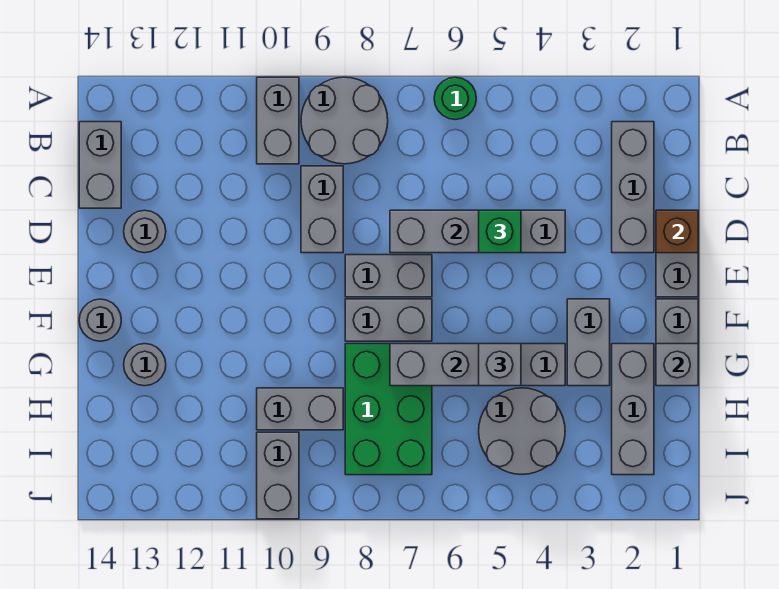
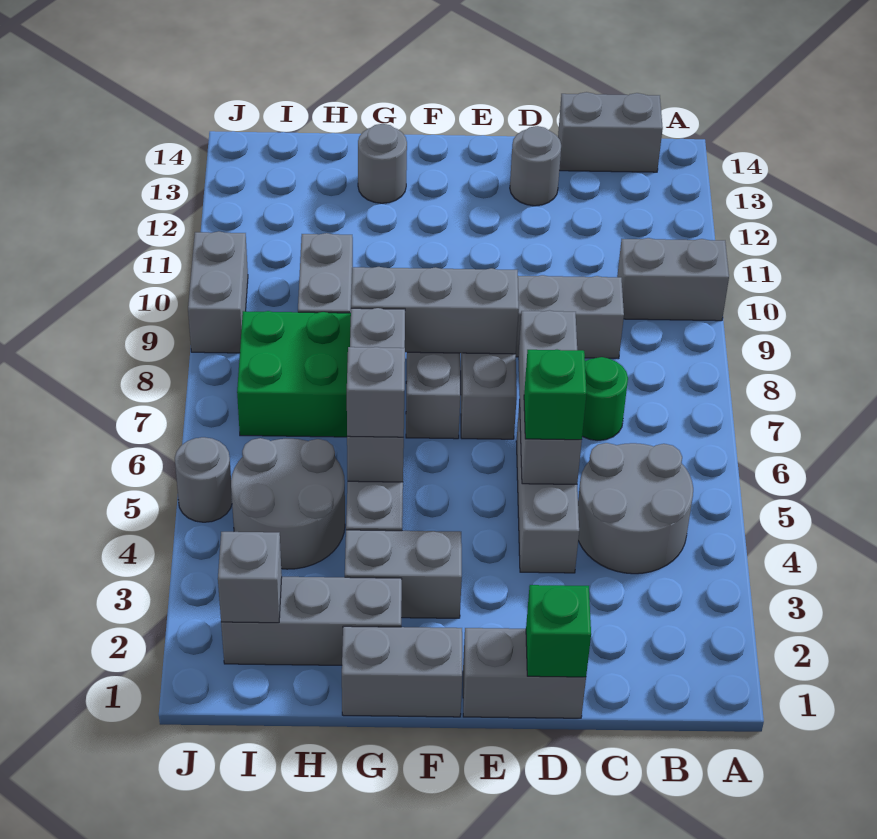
green 1x1 round brick [434,77,476,120] -> green 1x1 round brick moved to [582,357,628,440]
grey 2x2 round brick [301,77,388,164] -> grey 2x2 round brick moved to [578,443,693,574]
grey 1x3 brick [612,122,654,253] -> grey 1x3 brick moved to [351,267,519,354]
brown 1x1 brick [656,210,698,253] -> green 1x1 brick [526,585,591,677]
grey 1x1 round brick [79,299,121,341] -> grey 1x1 round brick moved to [175,437,232,522]
grey 1x1 brick [656,344,698,386] -> grey 1x1 brick moved to [218,532,282,623]
grey 1x2 brick [257,432,299,519] -> grey 1x2 brick turned to [188,231,248,353]

